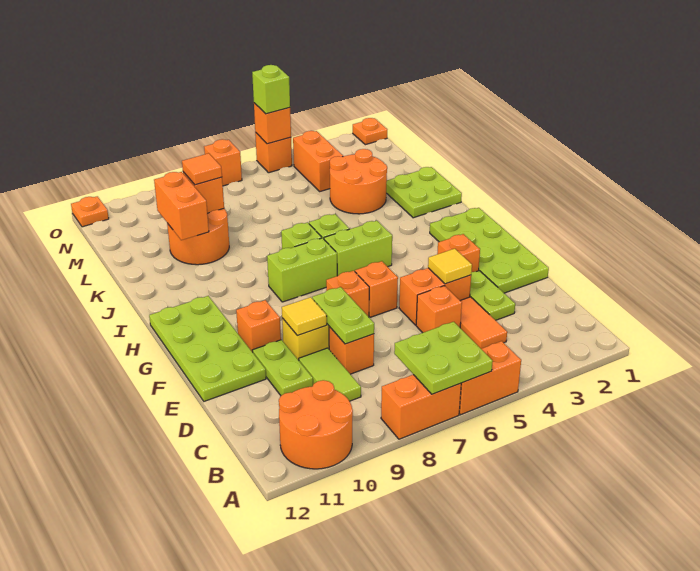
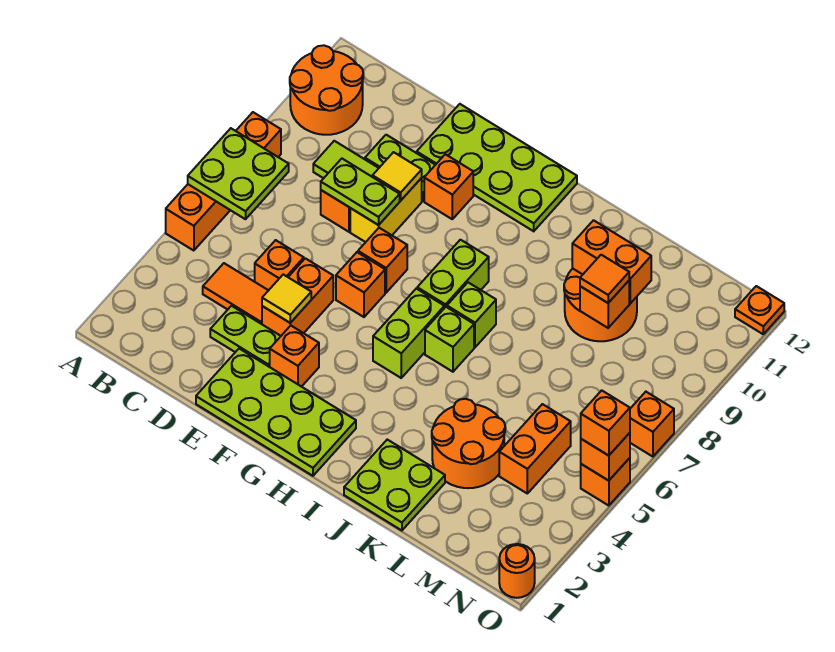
orange 1x2 brick [293,131,343,192] -> orange 1x2 brick turned to [499,404,571,493]
orange 1x1 plate [353,118,387,145] -> orange 1x1 round brick [499,544,535,598]
lime 1x1 brick [252,65,290,114] -> orange 1x1 brick [581,390,630,456]

